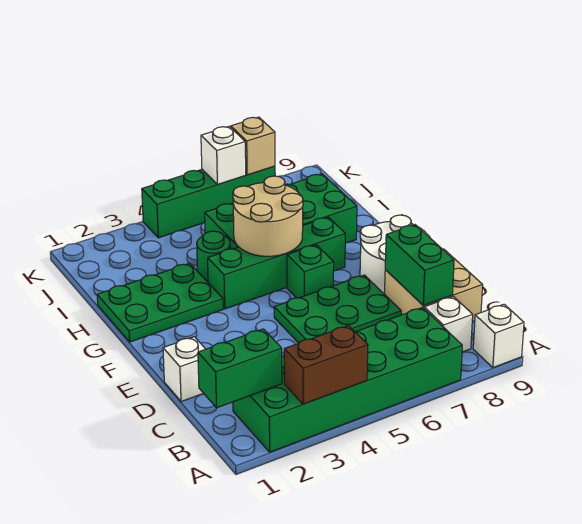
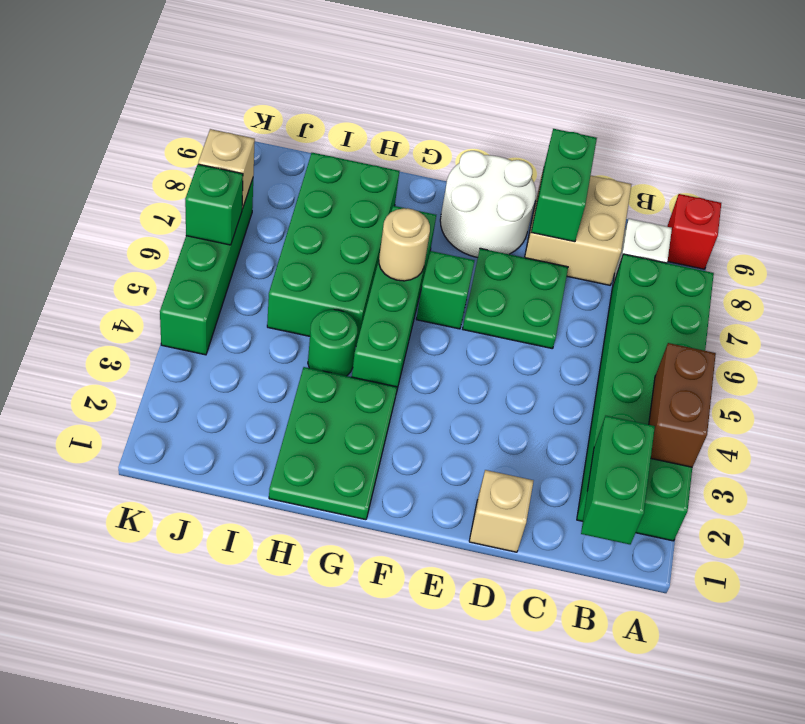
white 1x1 brick [473,304,524,368] -> red 1x1 brick [667,194,721,269]
green 1x2 brick [385,225,454,305] -> green 1x2 brick turned to [531,129,597,242]
white 1x1 brick [163,337,205,402] -> tan 1x1 brick [469,470,533,552]
green 2x3 plate [274,275,401,343] -> green 2x2 plate [463,248,568,349]
tan 2x2 round brick [233,176,303,256] -> tan 1x1 round brick [379,208,430,281]
white 1x1 brick [201,126,246,184] -> green 1x1 brick [185,164,243,245]

